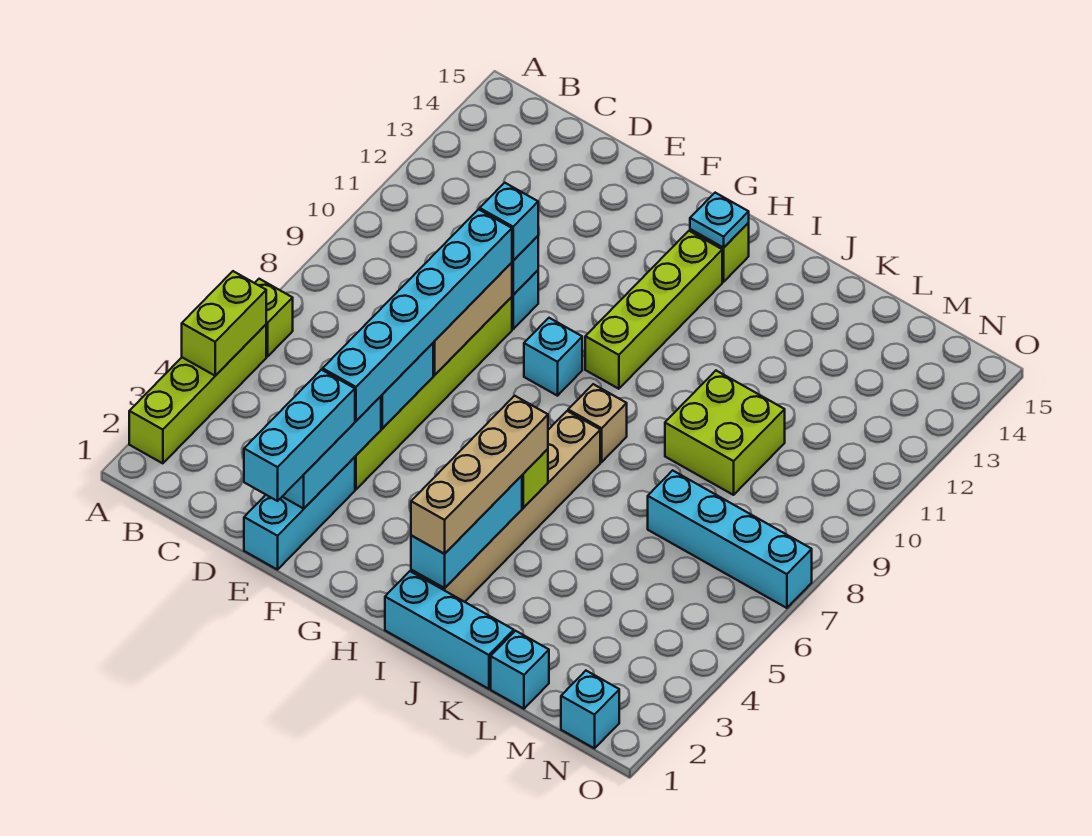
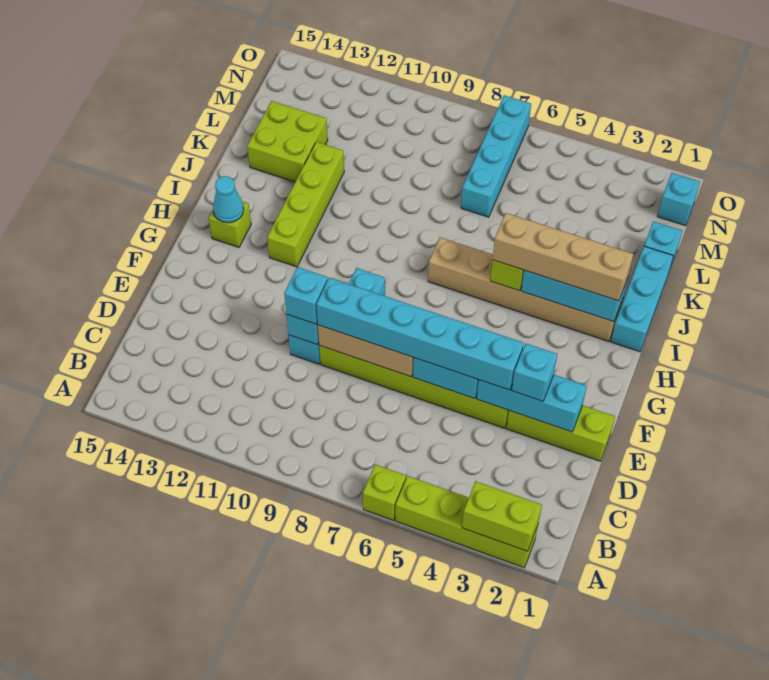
lime 1x2 brick [182,271,266,376] -> lime 1x2 brick moved to [462,481,542,551]
cyan 1x3 brick [244,457,355,570] -> lime 1x3 brick [506,405,615,461]
cyan 1x3 brick [244,370,355,501] -> cyan 1x1 brick [512,344,557,401]
lime 1x4 brick [585,231,722,389] -> lime 1x4 brick turned to [267,142,344,267]
cyan 1x1 plate [690,193,749,248] -> cyan 1x1 cone [213,176,244,223]
tan 1x1 brick [568,384,627,462] -> none
lime 2x2 brick [665,371,785,495] -> lime 2x2 brick moved to [247,101,328,182]

